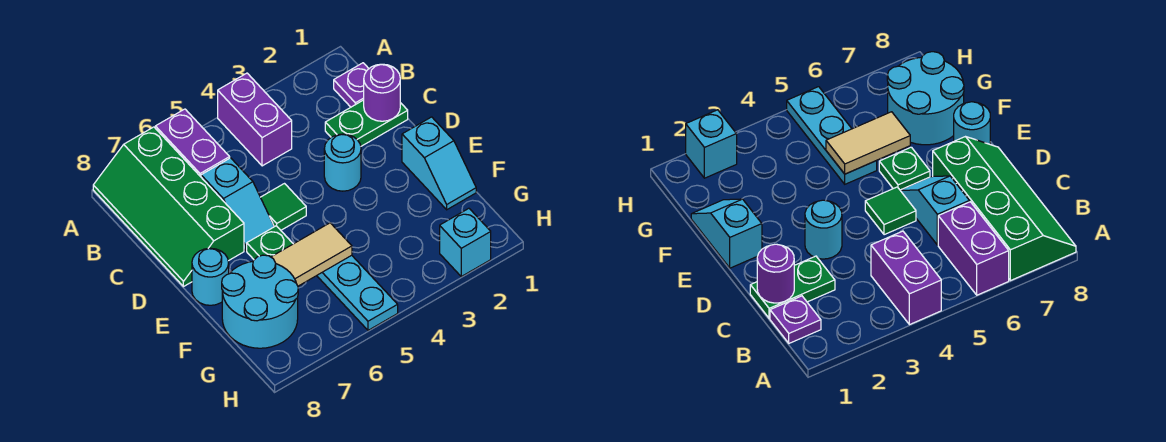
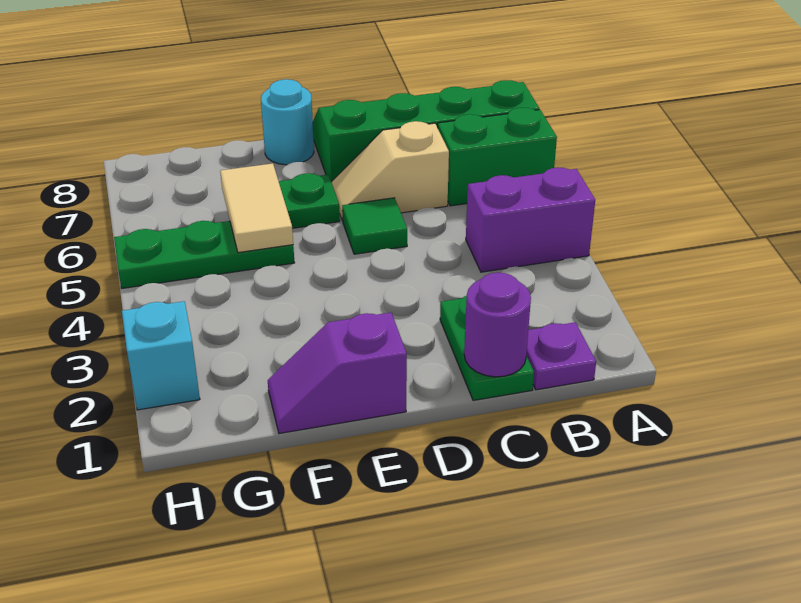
purple 1x2 brick [155,109,230,177] -> green 1x2 brick [438,108,557,206]
cyan 1x2 slope [201,158,274,250] -> tan 1x2 slope [332,121,449,221]
cyan 1x1 round brick [324,134,361,191] -> none
cyan 1x2 slope [402,117,476,210] -> purple 1x2 slope [268,313,407,434]
cyan 1x3 plate [317,255,398,330] -> green 1x3 plate [114,221,294,288]
cyan 2x2 round brick [222,255,298,348] -> none

